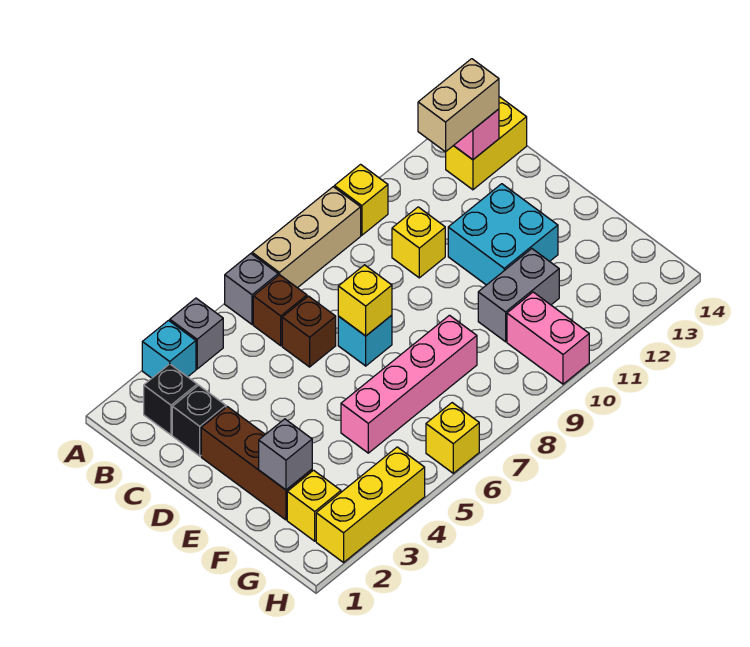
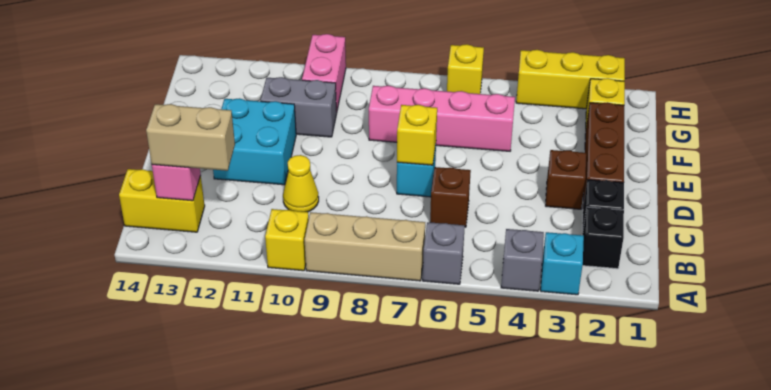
brown 1x1 brick [253,275,307,346] -> brown 1x1 brick moved to [545,150,586,209]
yellow 1x1 brick [392,207,445,278] -> yellow 1x1 cone [283,155,319,212]
grey 1x1 brick [259,419,312,490] -> none

